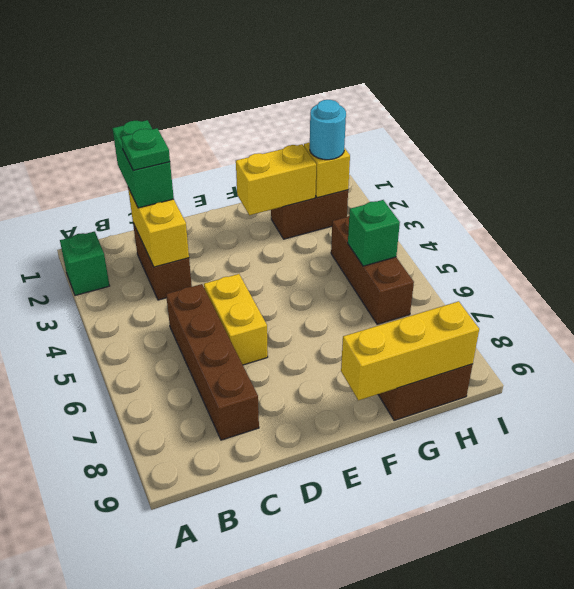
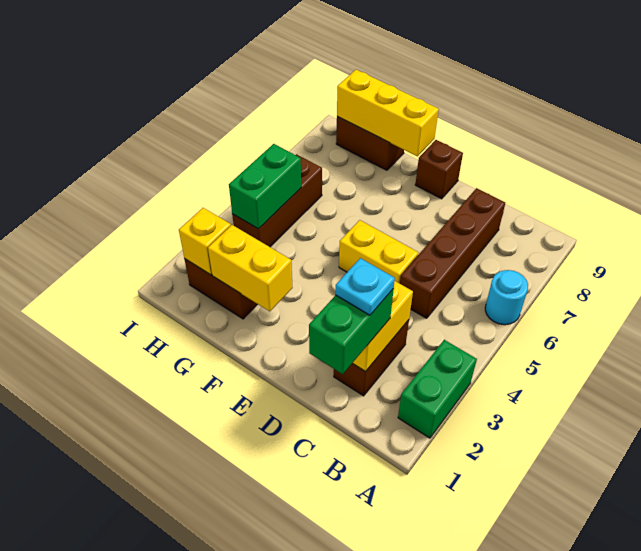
green 1x1 brick [60,231,110,295] -> green 1x2 brick [398,340,477,438]
green 1x1 plate [121,128,170,171] -> cyan 1x1 plate [336,258,395,315]
yellow 1x2 brick [204,274,268,365] -> yellow 1x2 brick turned to [339,220,418,283]
none -> brown 1x1 brick [415,140,463,199]
cyan 1x1 round brick [310,100,346,160] -> cyan 1x1 round brick moved to [485,270,528,325]
green 1x1 brick [348,200,400,266] -> green 1x2 brick [229,144,301,229]

